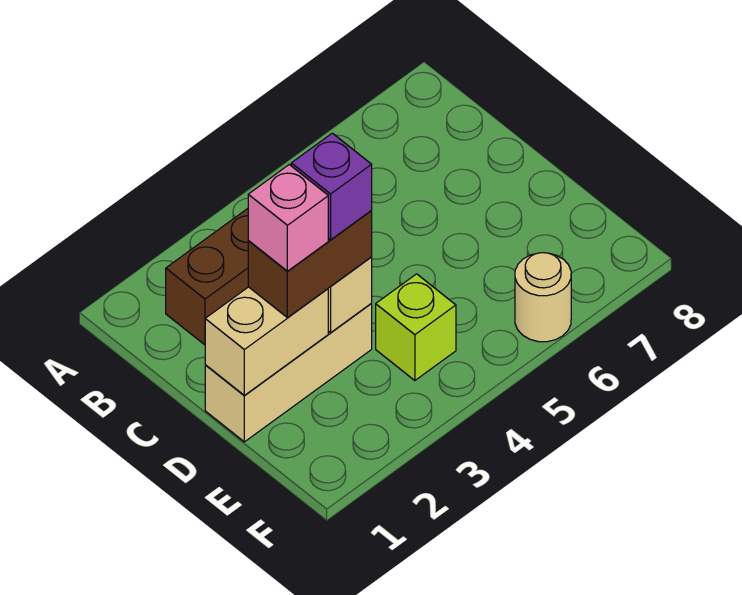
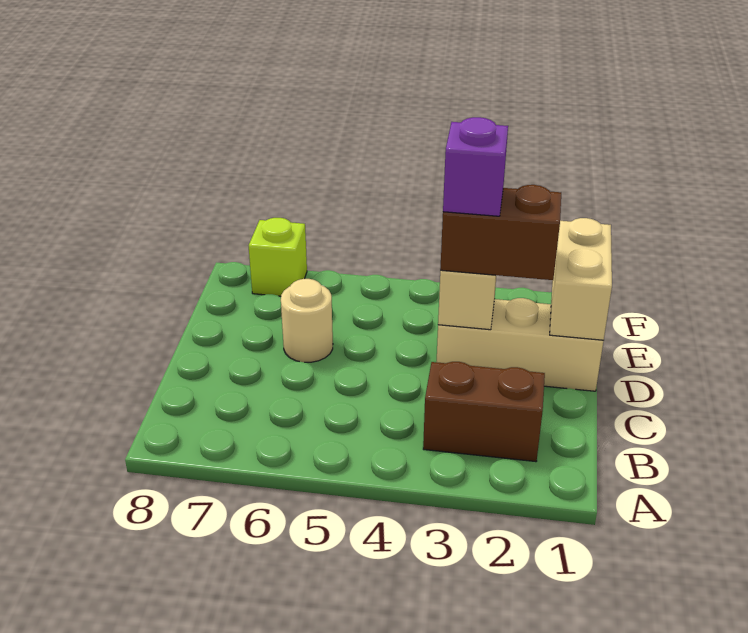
tan 1x2 brick [205,287,328,395] -> tan 1x2 brick turned to [550,218,612,340]
pink 1x1 brick [248,165,328,271] -> none
lime 1x1 brick [376,274,456,381] -> lime 1x1 brick moved to [248,218,307,296]
tan 1x1 round brick [515,253,571,342] -> tan 1x1 round brick moved to [281,279,333,362]

